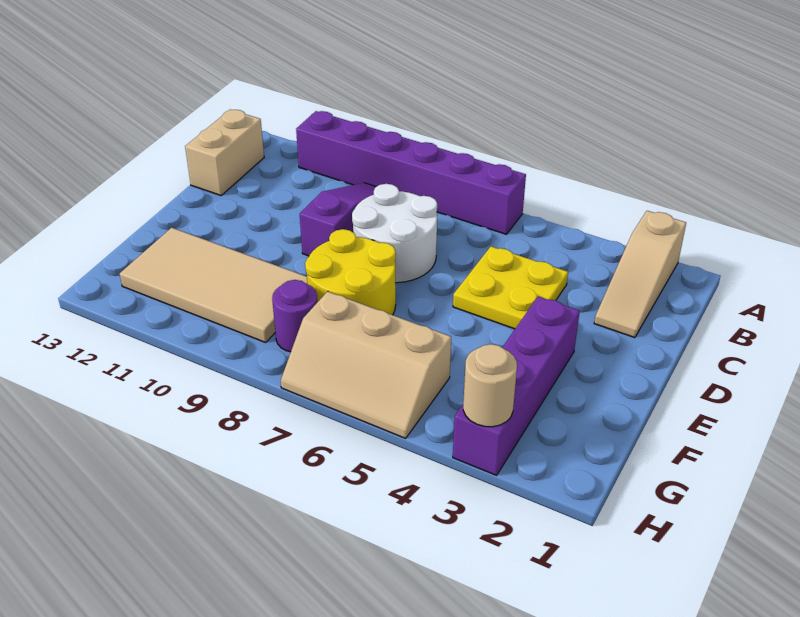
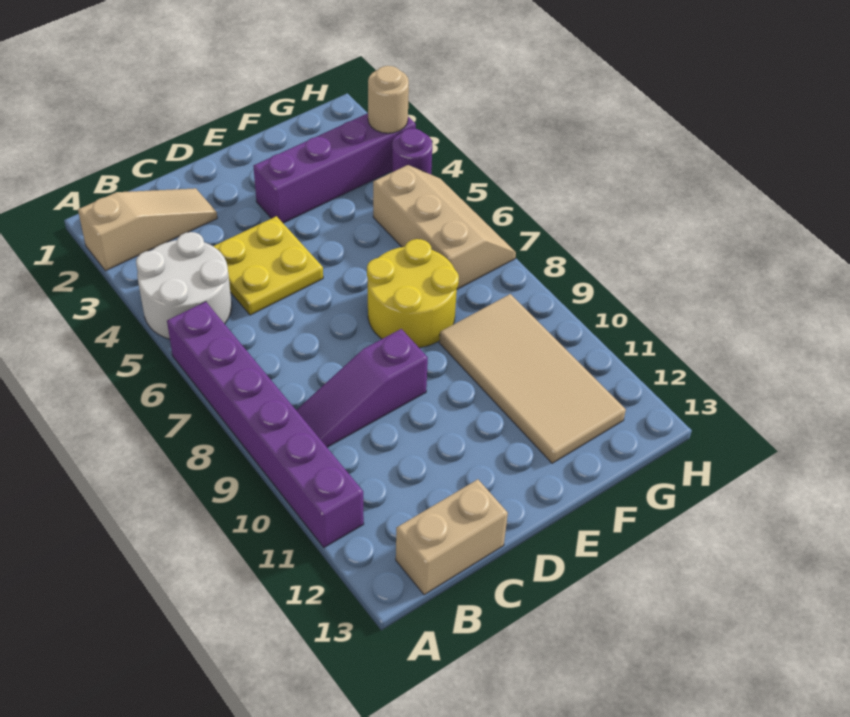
white 2x2 round brick [352,184,437,283] -> white 2x2 round brick moved to [136,232,232,339]
purple 1x1 round brick [272,280,318,352] -> purple 1x1 round brick moved to [392,128,432,174]

